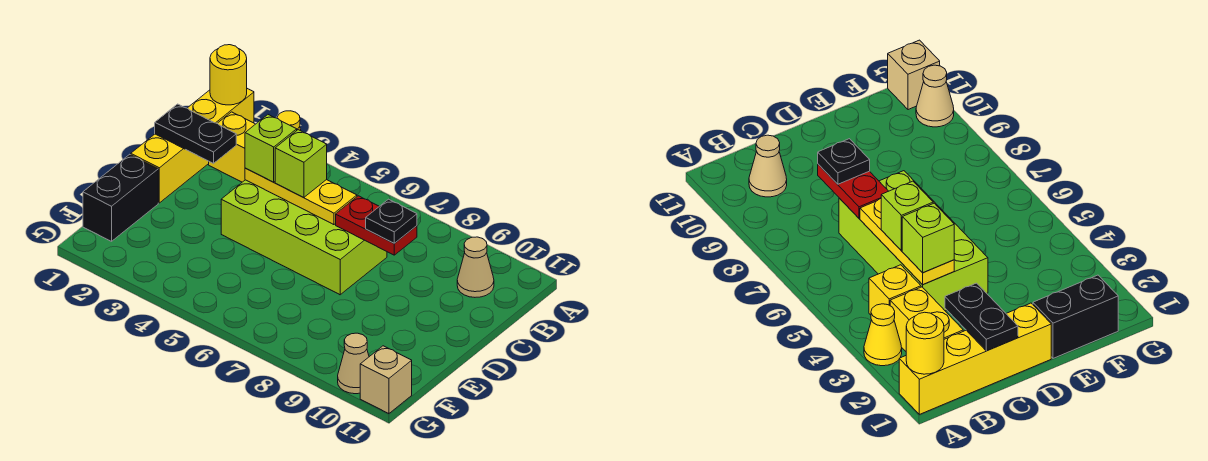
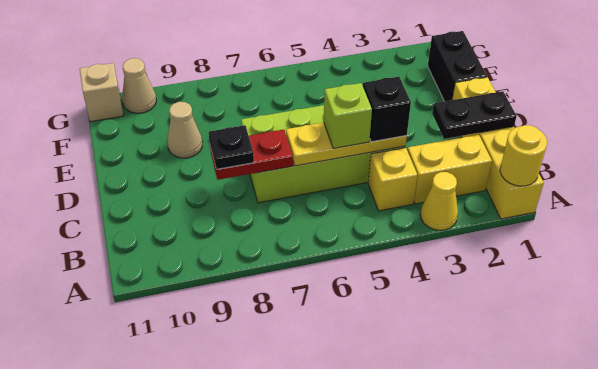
tan 1x1 cone [457,237,494,297] -> tan 1x1 cone moved to [167,102,202,158]
lime 1x1 brick [245,115,297,182] -> black 1x1 brick [363,77,411,142]

